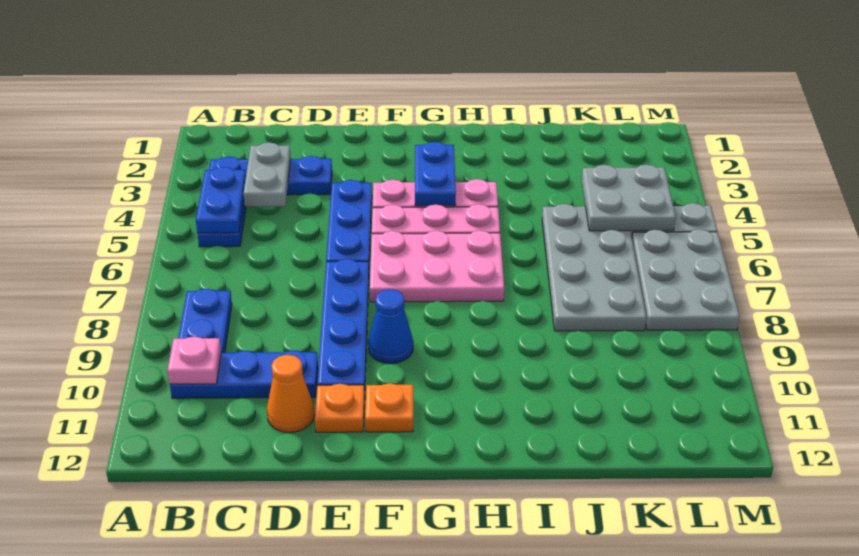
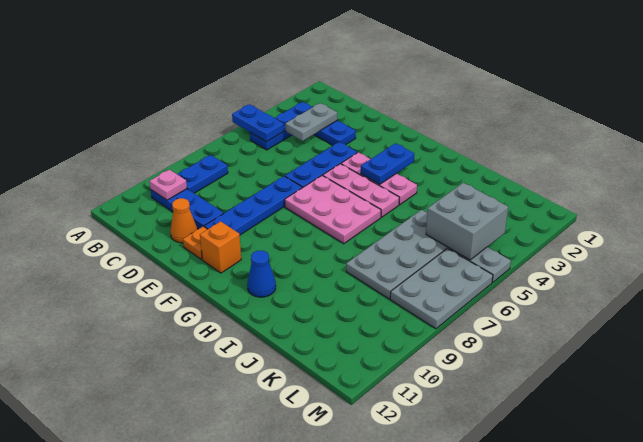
blue 1x2 plate [196,167,246,233] -> blue 1x2 plate turned to [232,104,284,142]
blue 1x1 cone [368,289,413,364] -> blue 1x1 cone moved to [247,251,276,297]
orange 1x1 plate [365,383,413,432] -> orange 1x1 brick [200,221,241,273]
grey 2x2 plate [582,165,676,231] -> grey 2x2 brick [426,183,508,260]

